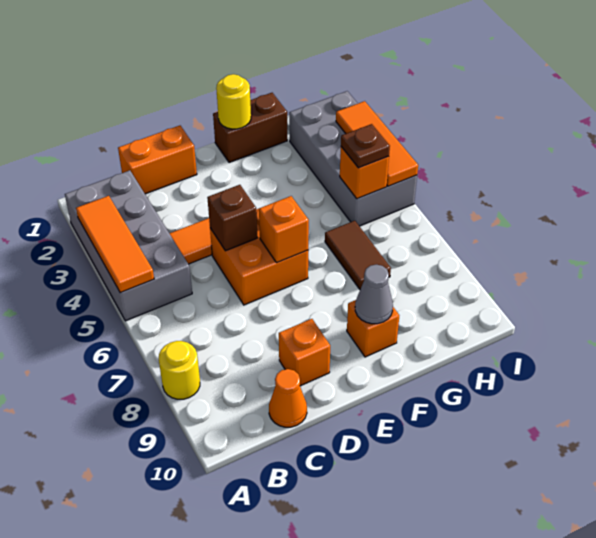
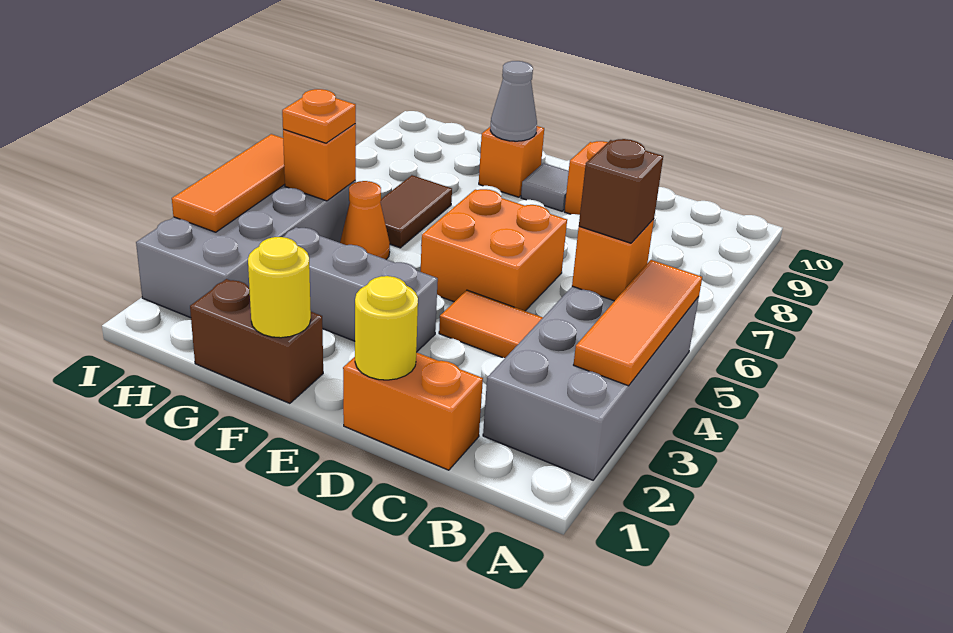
yellow 1x1 round brick [159,341,200,399] -> yellow 1x1 round brick moved to [355,276,418,380]
orange 1x1 cone [269,369,307,427] -> orange 1x1 cone moved to [340,181,390,259]
brown 1x1 brick [207,185,257,251] -> brown 1x1 brick moved to [579,139,663,243]
none -> grey 1x3 brick [283,227,438,352]
orange 1x1 brick [259,196,309,263] -> orange 1x1 brick moved to [572,219,654,301]
none -> grey 1x1 tile [521,163,569,211]
brown 1x1 plate [341,124,390,168] -> orange 1x1 plate [282,89,356,143]

